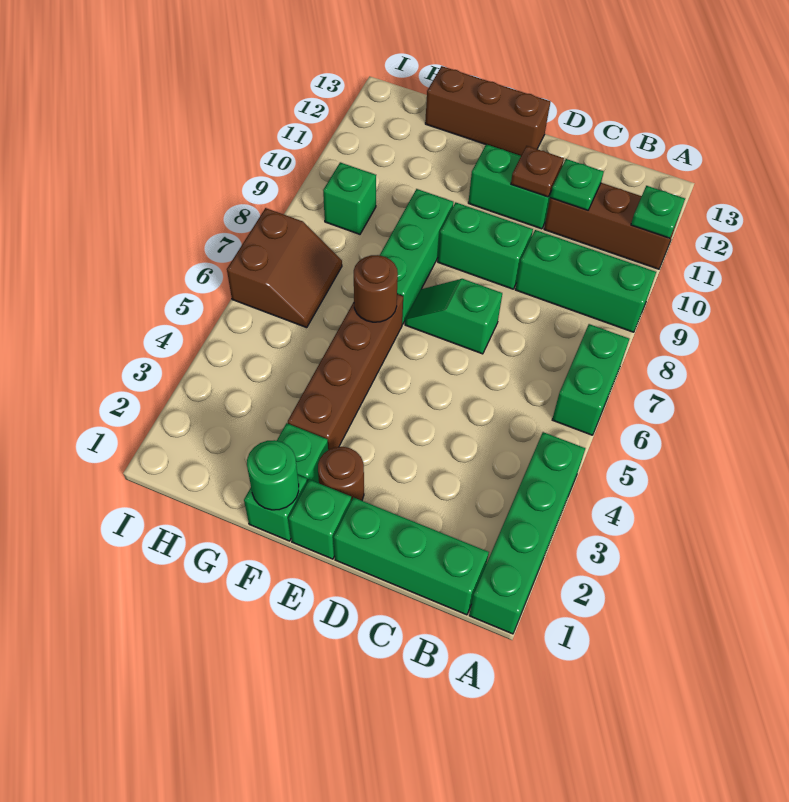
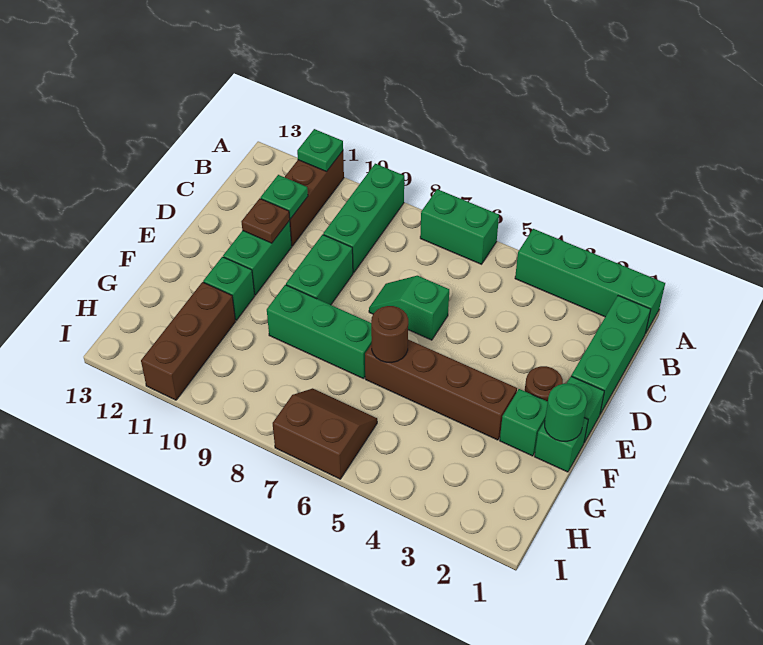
green 1x2 slope [405,279,502,354] -> green 1x2 slope turned to [369,276,449,340]
brown 1x3 brick [425,66,550,156] -> brown 1x3 brick moved to [141,282,235,400]
green 1x1 brick [323,162,376,234] -> green 1x1 brick moved to [203,257,255,320]

